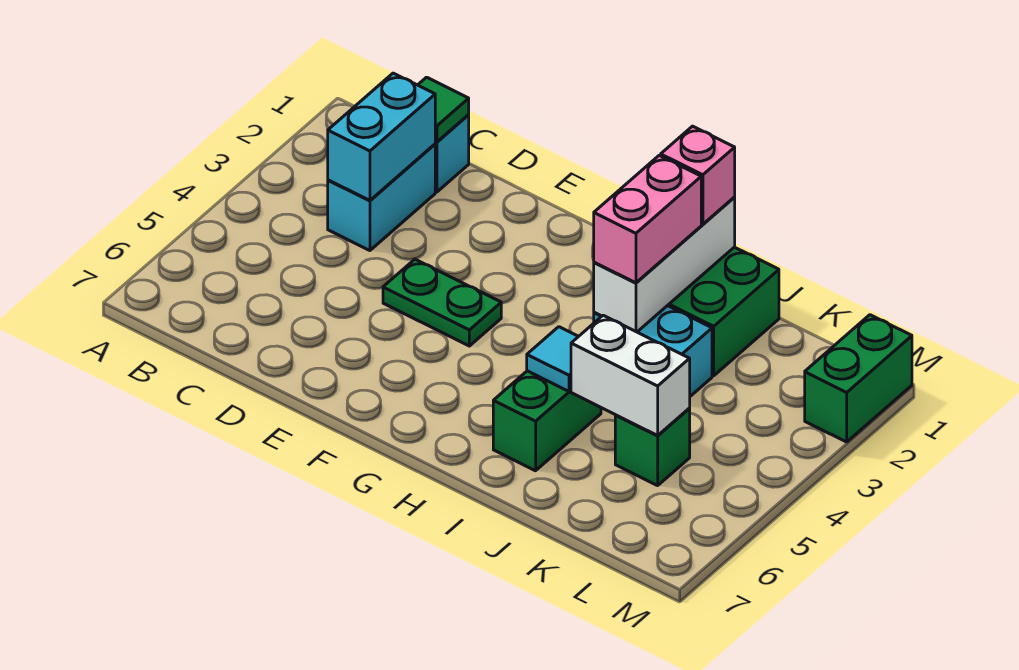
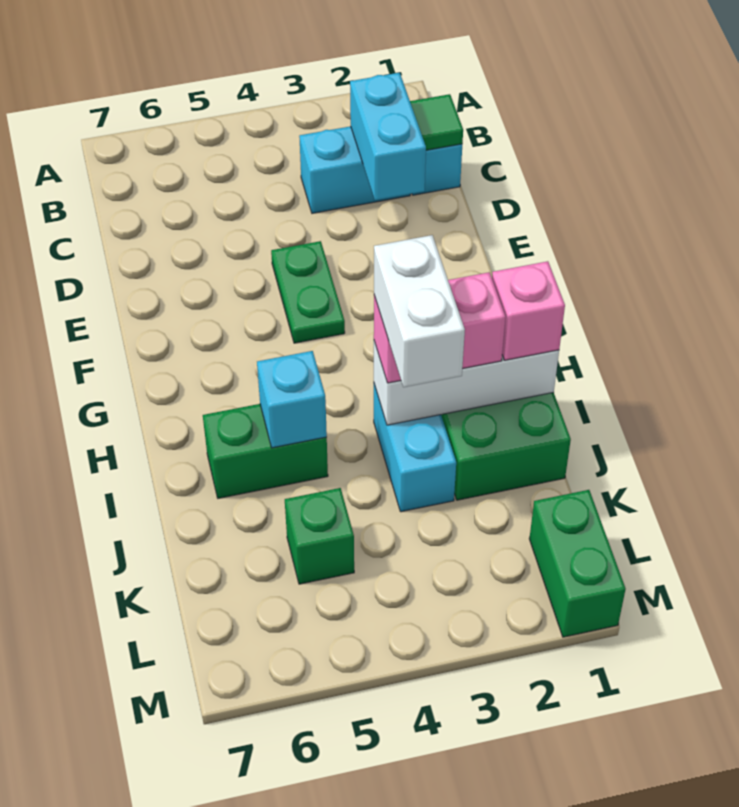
cyan 1x2 brick [328,73,435,200] -> cyan 1x2 brick turned to [350,73,426,200]
cyan 1x1 tile [527,327,579,391] -> cyan 1x1 brick [257,351,327,448]
white 1x2 brick [571,315,690,435] -> white 1x2 brick moved to [374,235,465,387]
green 1x2 brick [805,315,912,442] -> green 1x2 brick turned to [529,490,626,637]

